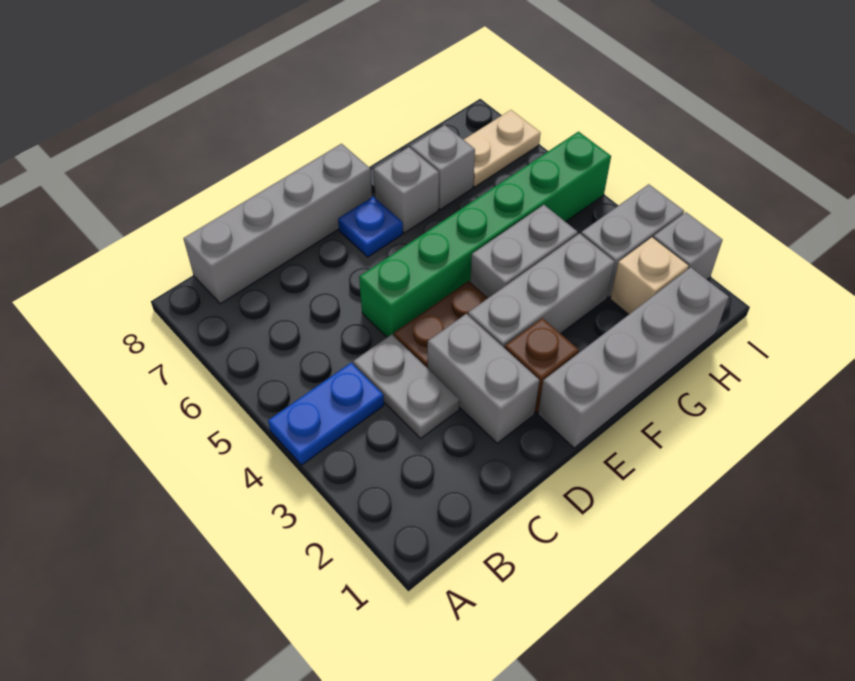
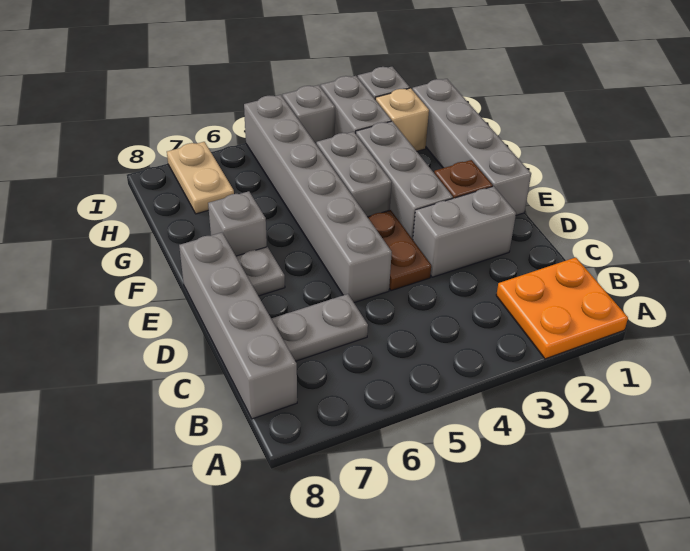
none -> orange 2x2 plate [496,257,628,359]
blue 1x2 plate [268,363,384,465] -> none
grey 1x2 plate [353,334,459,438] -> grey 1x2 plate moved to [271,294,368,361]
green 1x6 brick [359,132,611,337] -> grey 1x6 brick [244,95,392,303]
blue 1x1 plate [338,196,403,257] -> grey 1x1 plate [236,247,285,296]
grey 1x1 brick [411,125,475,209] -> grey 1x1 brick moved to [283,85,335,144]

